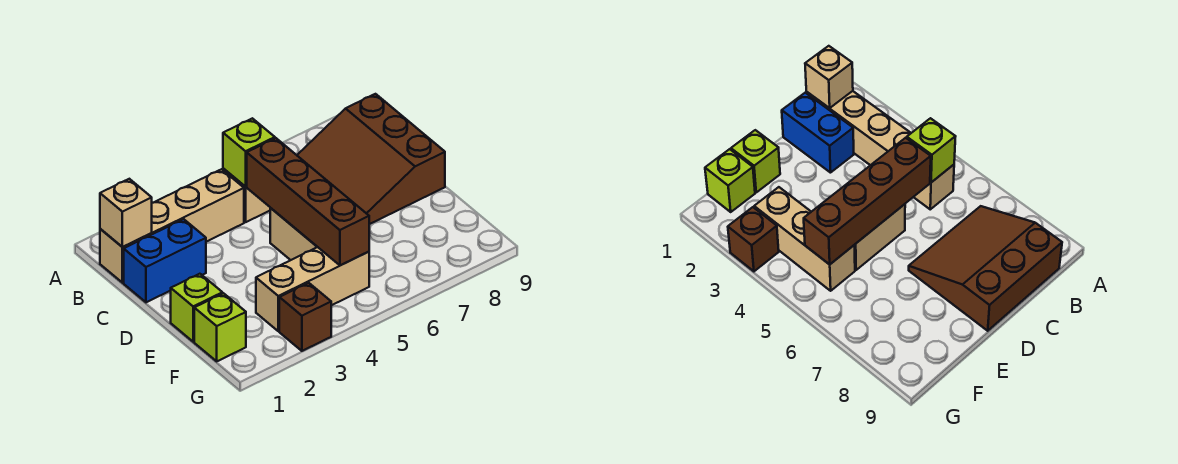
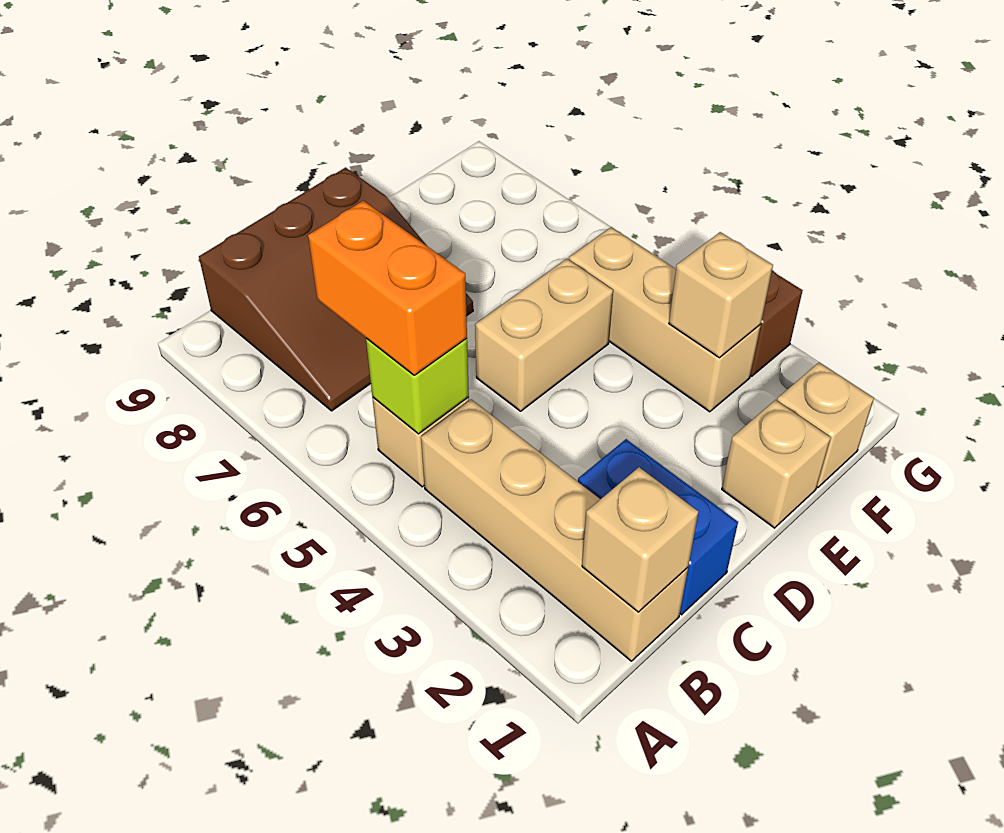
none -> orange 1x2 brick [308,201,467,375]
brown 1x4 brick [247,138,369,265] -> none
lime 1x1 brick [171,274,222,342] -> tan 1x1 brick [722,400,831,528]
lime 1x1 brick [194,293,246,361] -> tan 1x1 brick [777,363,874,488]
none -> tan 1x1 brick [669,232,773,358]

